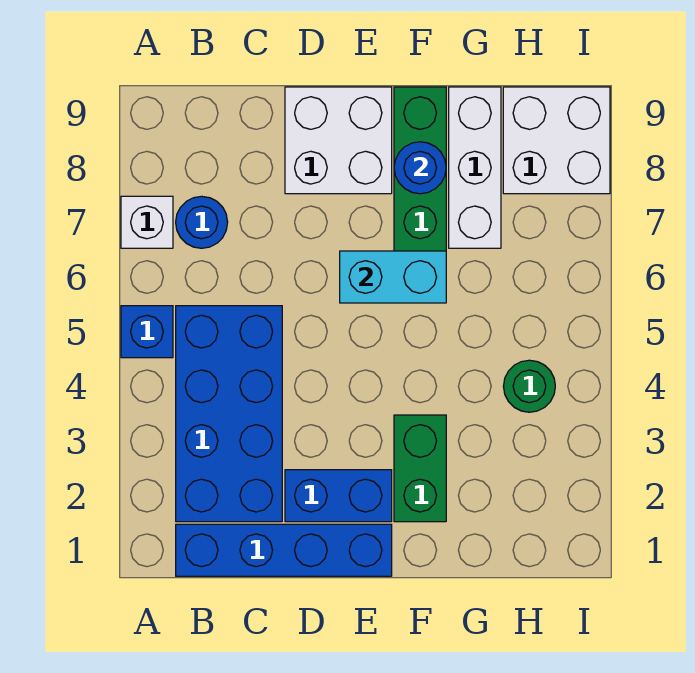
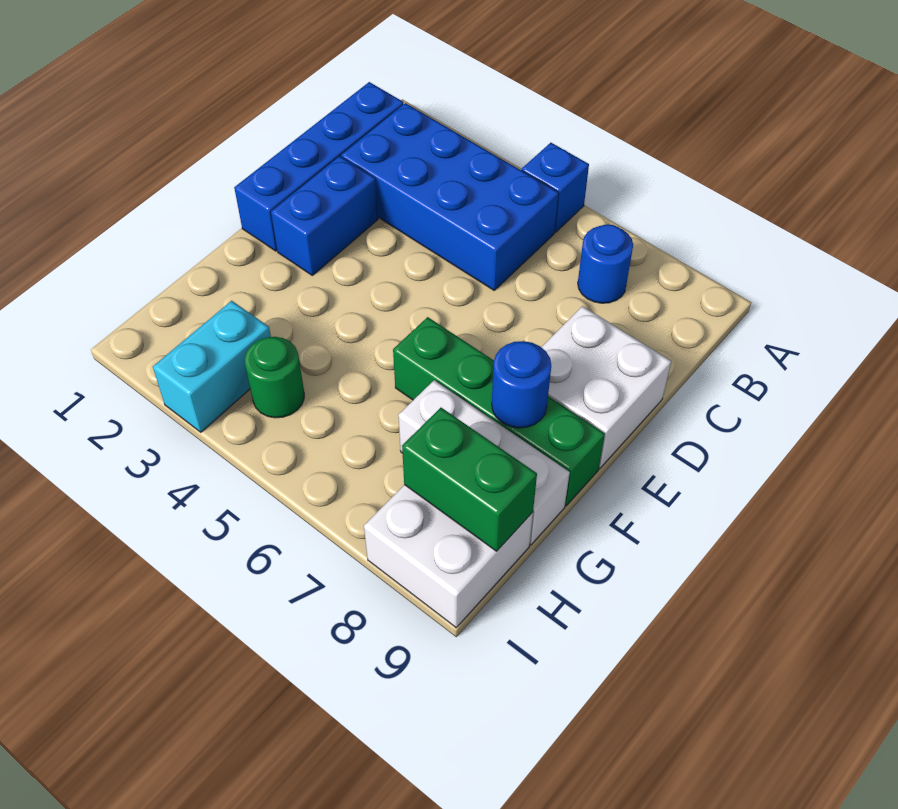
white 1x1 brick [121,196,173,248] -> none
cyan 1x2 brick [340,251,446,303] -> cyan 1x2 brick moved to [153,301,271,432]
green 1x2 brick [394,415,446,522] -> green 1x2 brick moved to [402,408,537,551]

